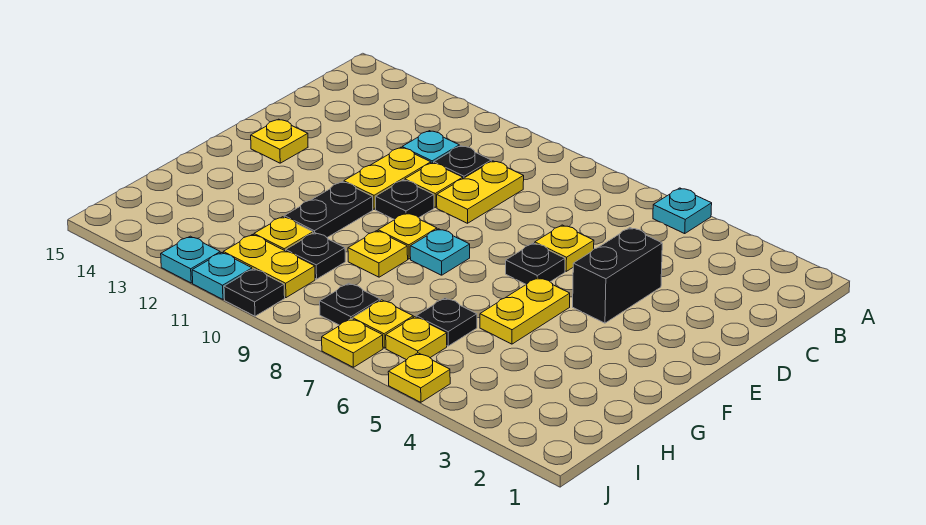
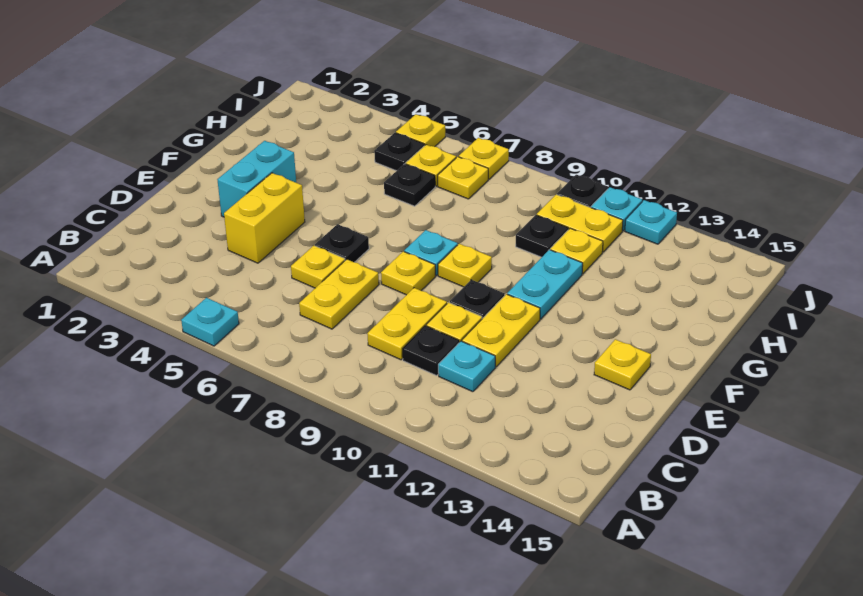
black 1x2 brick [573,228,662,323] -> yellow 1x2 brick [224,173,305,263]
none -> cyan 1x2 brick [217,141,296,217]
yellow 1x2 plate [480,277,570,344] -> yellow 1x2 plate moved to [299,259,379,329]
black 1x2 plate [284,182,373,237] -> cyan 1x2 plate [507,250,583,319]
yellow 1x1 plate [348,231,408,277] -> yellow 1x1 plate moved to [381,251,435,295]
black 1x1 plate [320,283,380,325] -> black 1x1 plate moved to [374,133,425,171]

